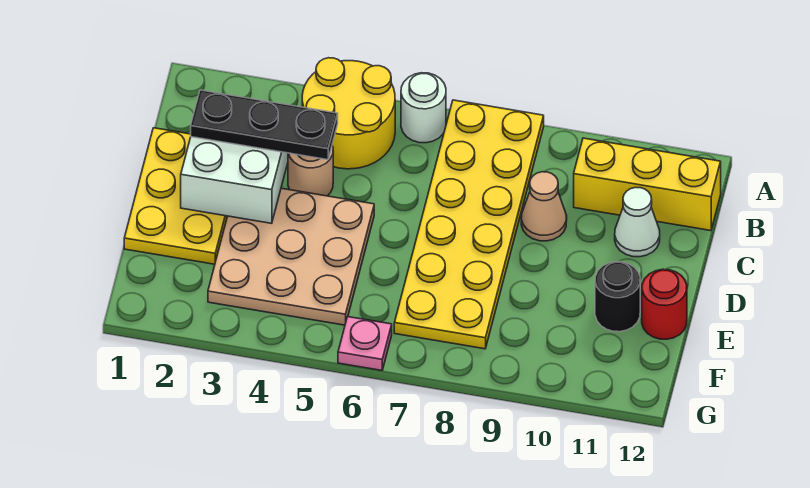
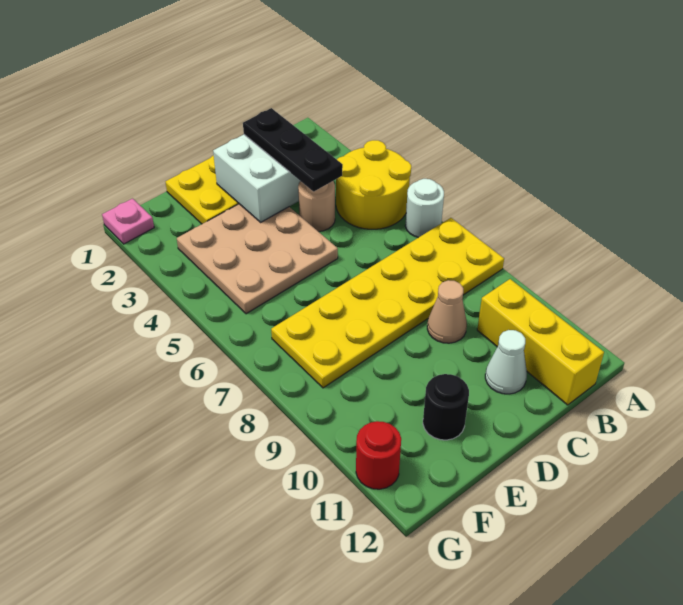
red 1x1 round brick [642,269,687,339] -> red 1x1 round brick moved to [356,421,401,489]
pink 1x1 plate [338,317,392,370] -> pink 1x1 plate moved to [102,199,154,244]

